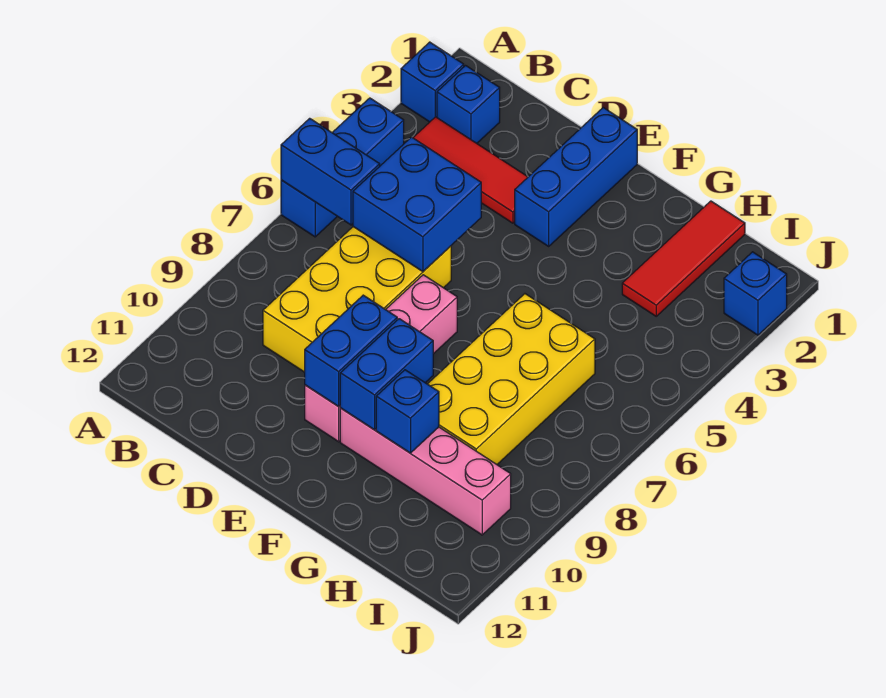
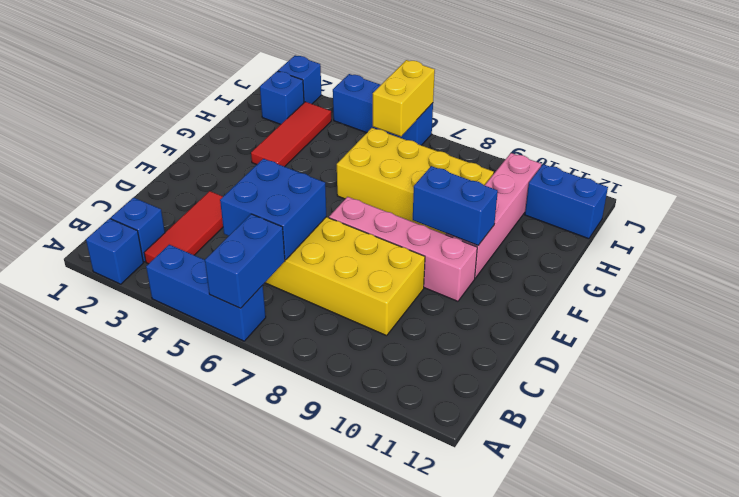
blue 1x3 brick [515,108,637,246] -> blue 1x3 brick moved to [333,74,433,145]
blue 1x2 brick [305,295,397,406] -> blue 1x2 brick moved to [525,164,608,239]
blue 1x1 brick [376,370,439,453] -> blue 1x1 brick moved to [260,71,304,124]
red 1x3 tile [622,201,745,316] -> red 1x3 tile turned to [251,102,331,167]
none -> yellow 1x2 brick [373,60,435,136]

